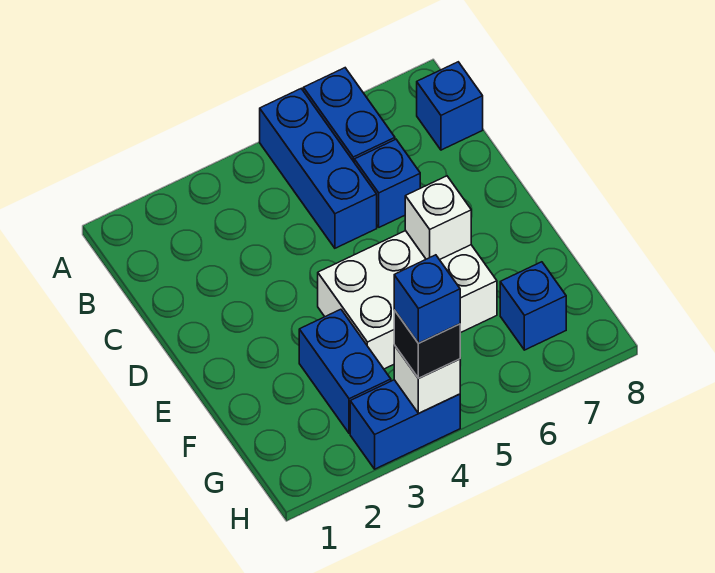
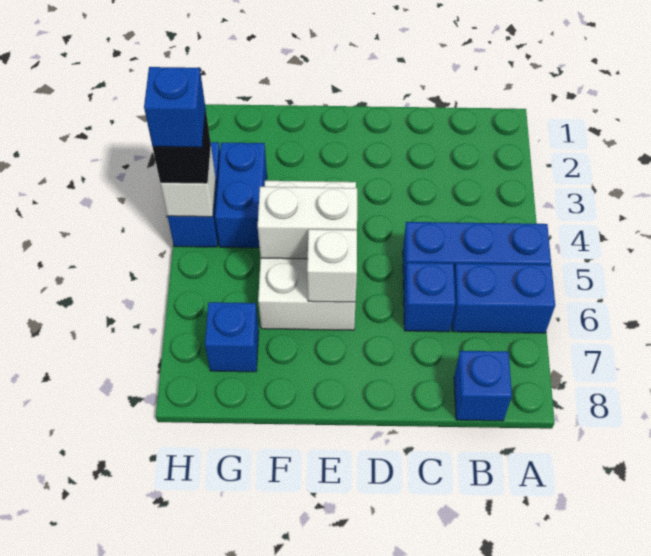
none -> white 1x2 brick [258,187,357,259]
blue 1x2 brick [299,309,391,433] -> blue 1x2 brick turned to [215,143,267,248]

